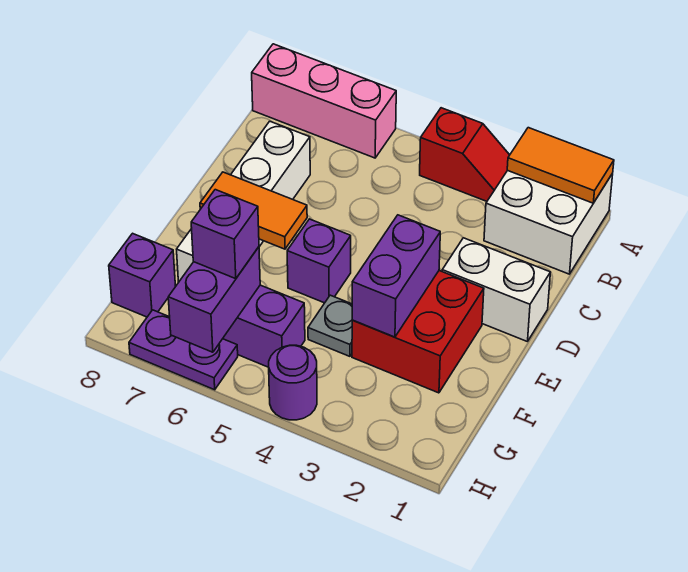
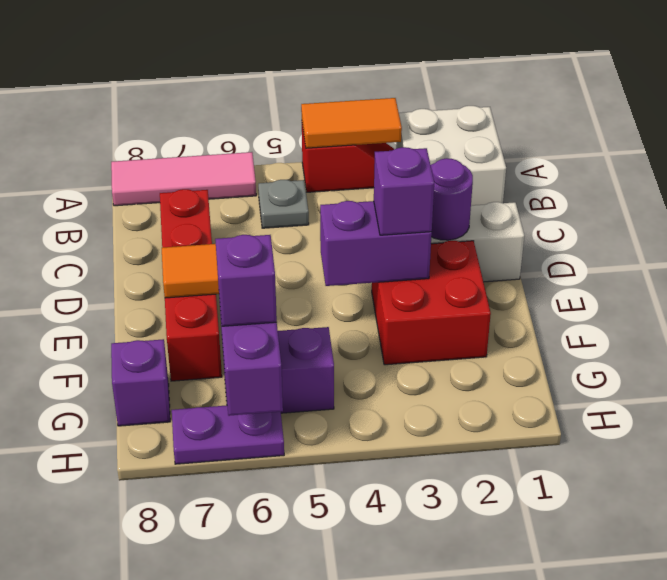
orange 1x2 tile [507,128,614,203] -> orange 1x2 tile moved to [301,98,402,148]
pink 1x3 brick [252,44,396,158] -> pink 1x3 tile [111,152,256,206]
white 1x4 brick [177,121,310,282] -> red 1x4 brick [160,189,222,381]
purple 1x2 brick [352,215,440,337] -> purple 1x2 brick turned to [320,201,432,286]
purple 1x1 brick [287,219,351,303] -> purple 1x1 brick moved to [374,147,434,235]
grey 1x1 plate [308,295,352,356] -> grey 1x1 plate moved to [258,180,309,228]
purple 1x1 round brick [269,345,317,420] -> purple 1x1 round brick moved to [431,158,473,240]

